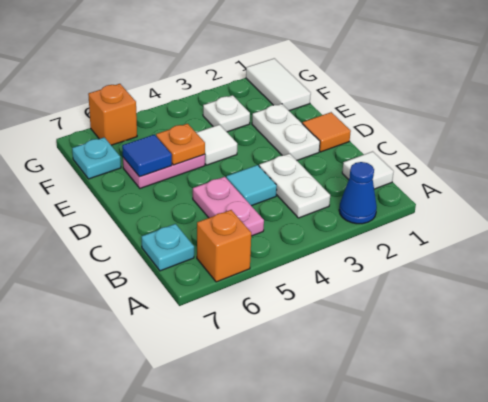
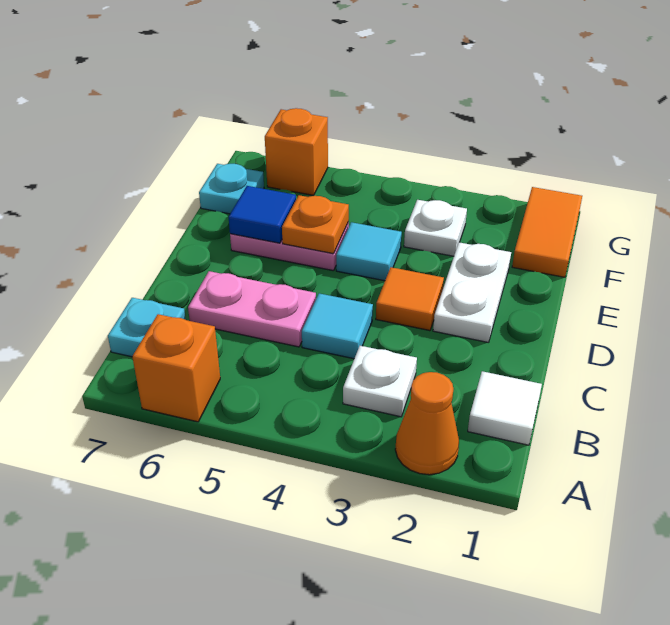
blue 1x1 cone [339,162,377,224] -> orange 1x1 cone [395,372,459,475]
white 1x2 plate [259,154,330,218] -> white 1x1 plate [343,346,417,417]
pink 1x2 plate [193,177,264,236] -> pink 1x2 plate turned to [188,271,316,347]
orange 1x1 tile [302,112,351,152] -> orange 1x1 tile moved to [376,267,444,331]
white 1x1 tile [196,125,237,165] -> cyan 1x1 tile [336,222,402,281]
white 1x2 tile [246,58,311,111] -> orange 1x2 tile [512,187,582,277]

